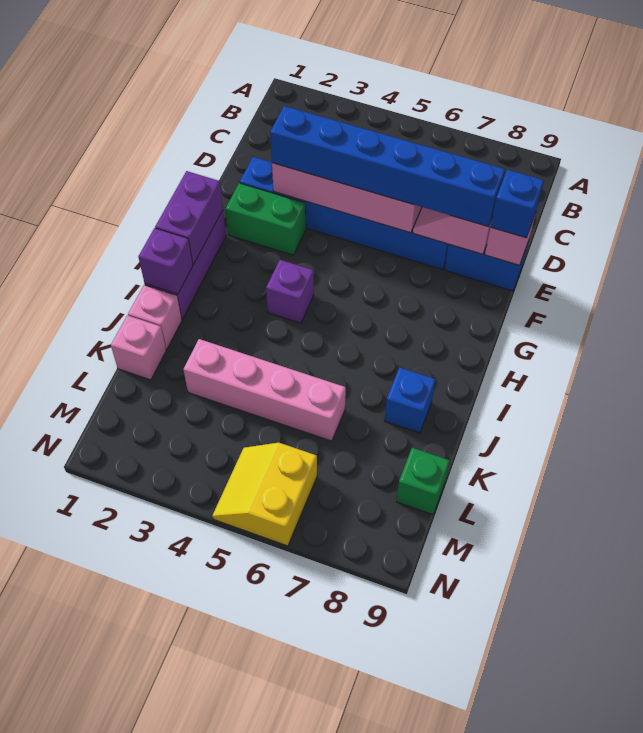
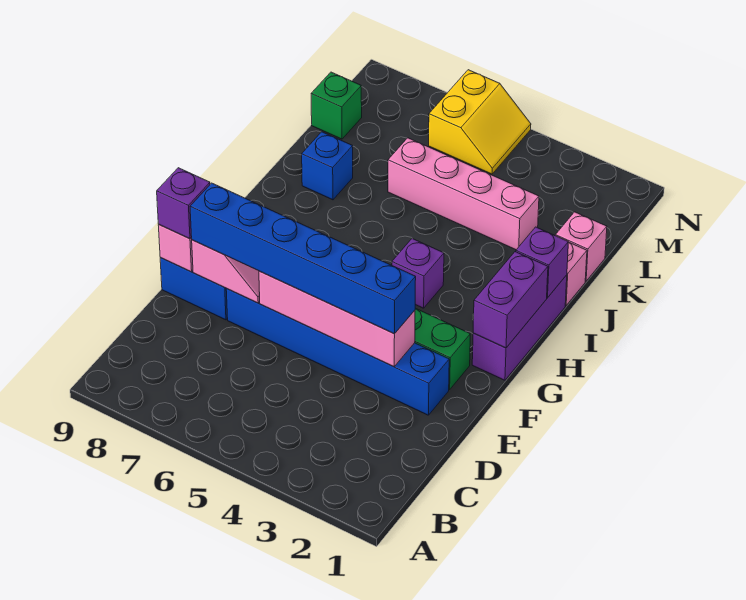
blue 1x1 brick [491,170,544,238] -> purple 1x1 brick [157,168,210,239]

